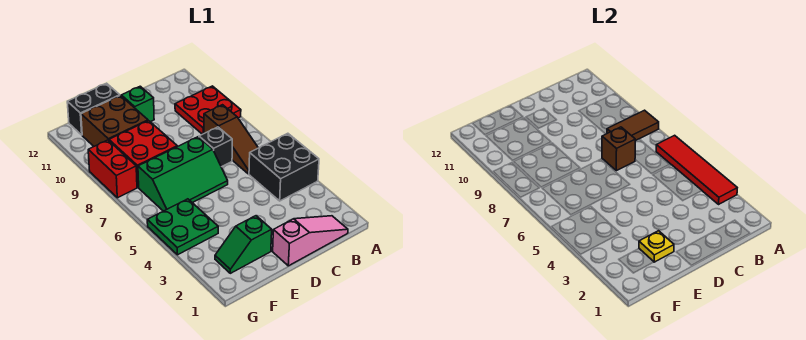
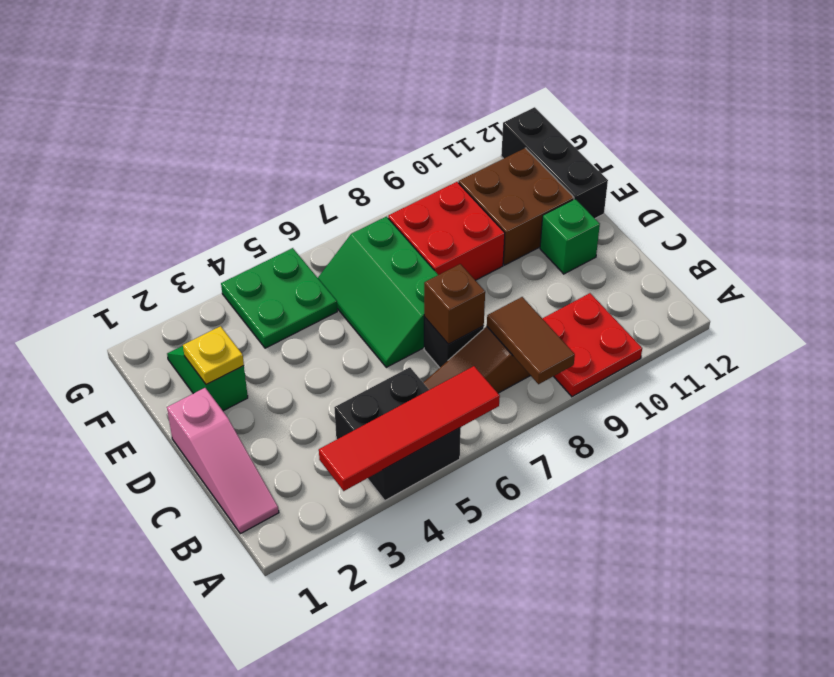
black 1x2 brick [67,83,120,135] -> black 1x3 brick [501,107,608,218]
red 1x2 brick [88,140,137,198] -> none

